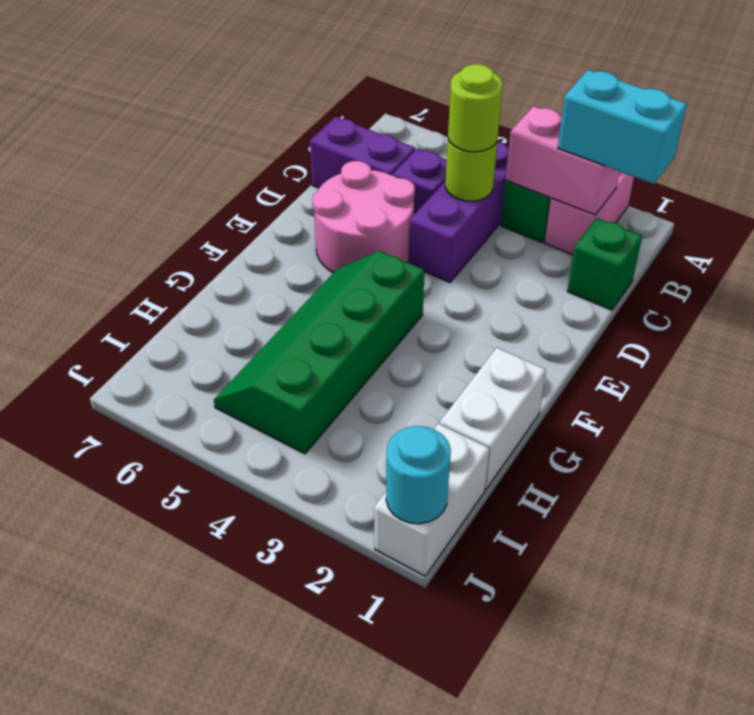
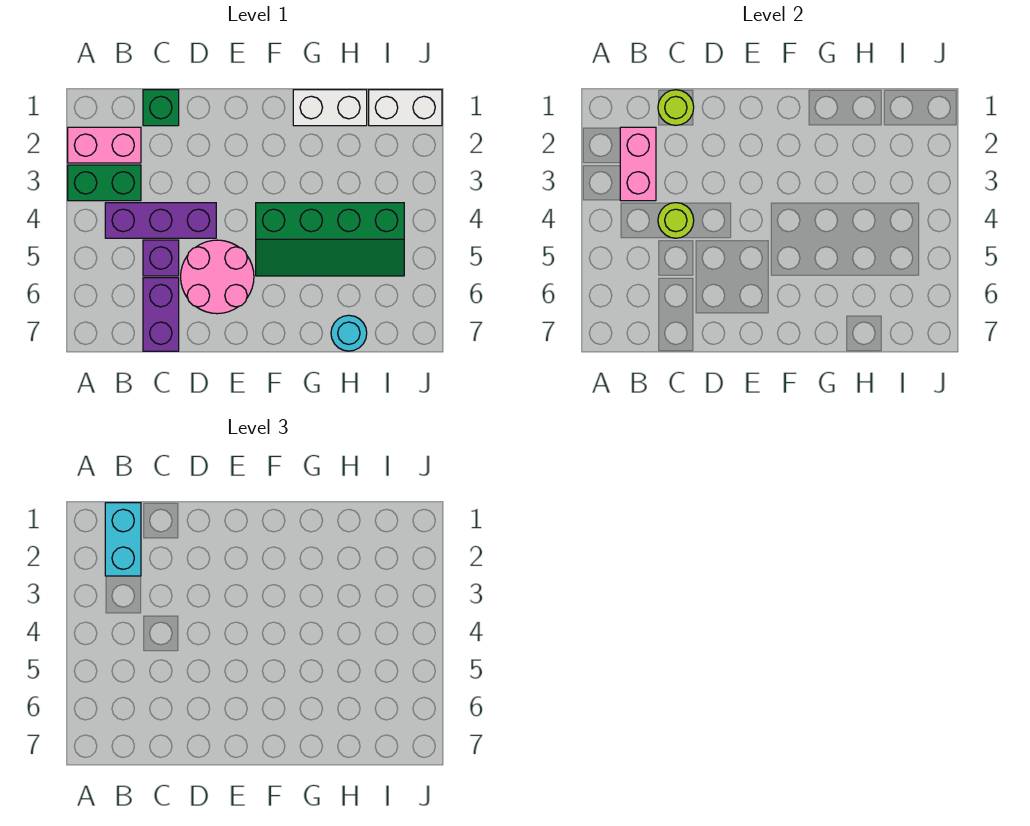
lime 1x1 round brick [448,64,503,152] -> lime 1x1 round brick moved to [658,90,694,125]
cyan 1x1 round brick [386,426,451,524] -> cyan 1x1 round brick moved to [331,315,367,351]

